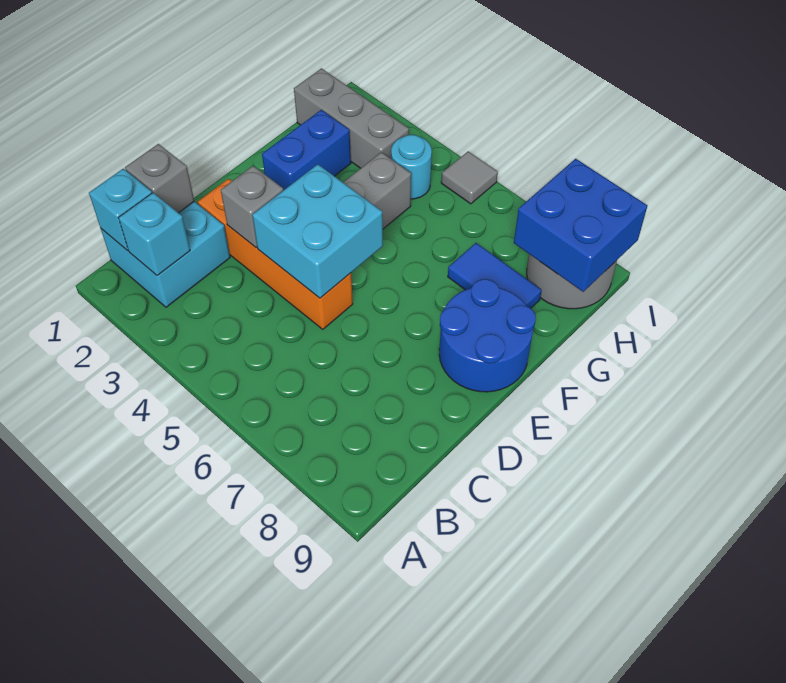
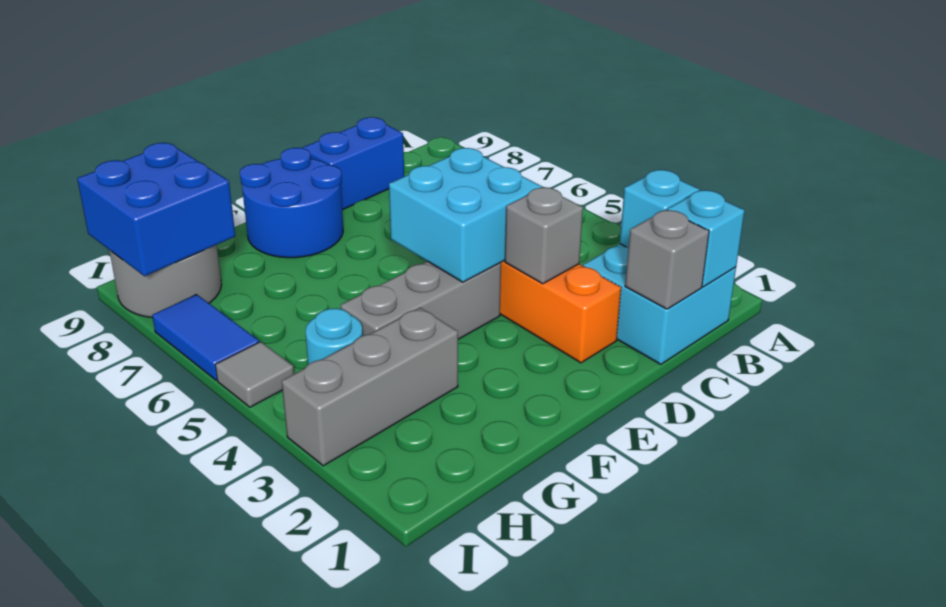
blue 1x2 brick [262,110,351,190] -> blue 1x2 brick moved to [303,117,404,210]
blue 1x2 tile [448,243,542,308] -> blue 1x2 tile moved to [152,294,259,380]
grey 1x3 brick [294,68,409,168] -> grey 1x3 brick turned to [282,308,458,466]

